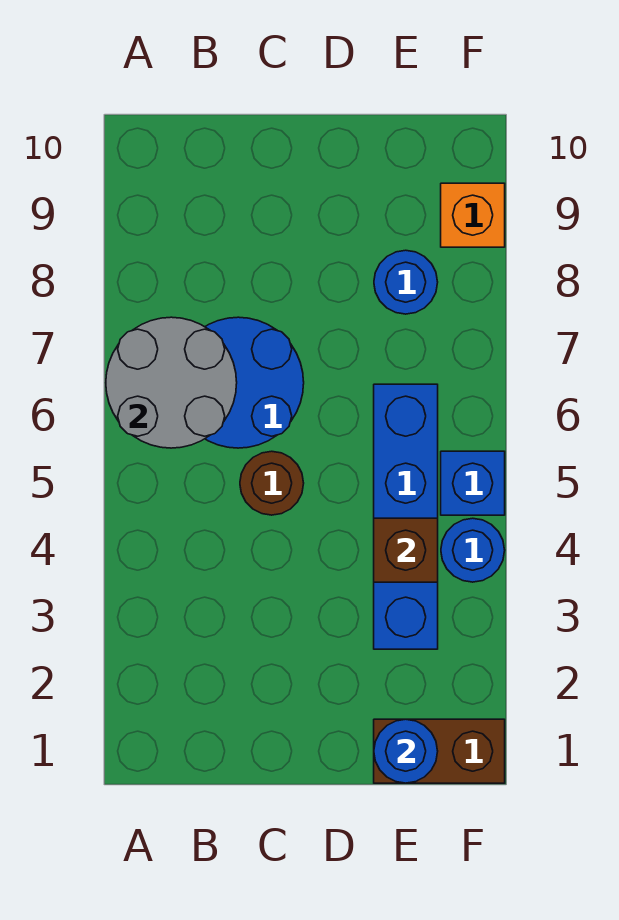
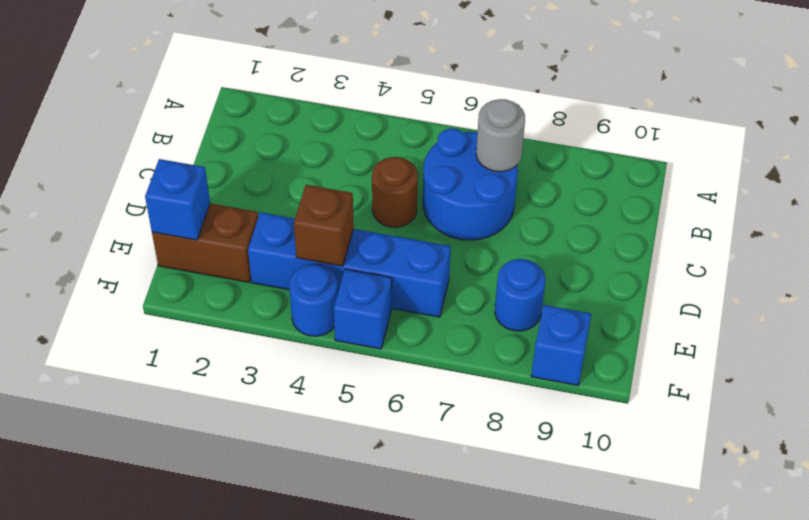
grey 2x2 round brick [106,317,237,448] -> grey 1x1 round brick [476,99,525,172]
brown 1x2 brick [374,719,505,783] -> brown 1x2 brick turned to [152,203,258,282]
blue 1x1 round brick [374,719,438,783] -> blue 1x1 brick [145,159,210,240]
orange 1x1 brick [441,183,505,247] -> blue 1x1 brick [531,305,591,385]

